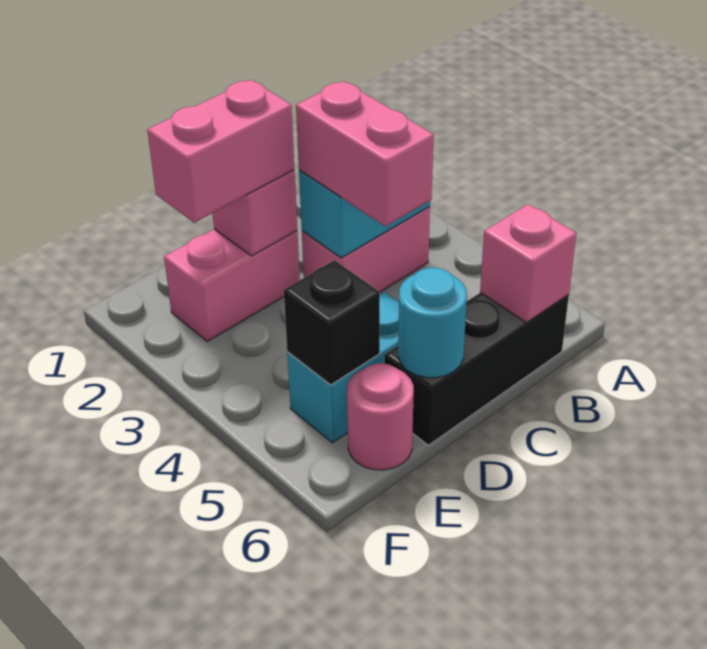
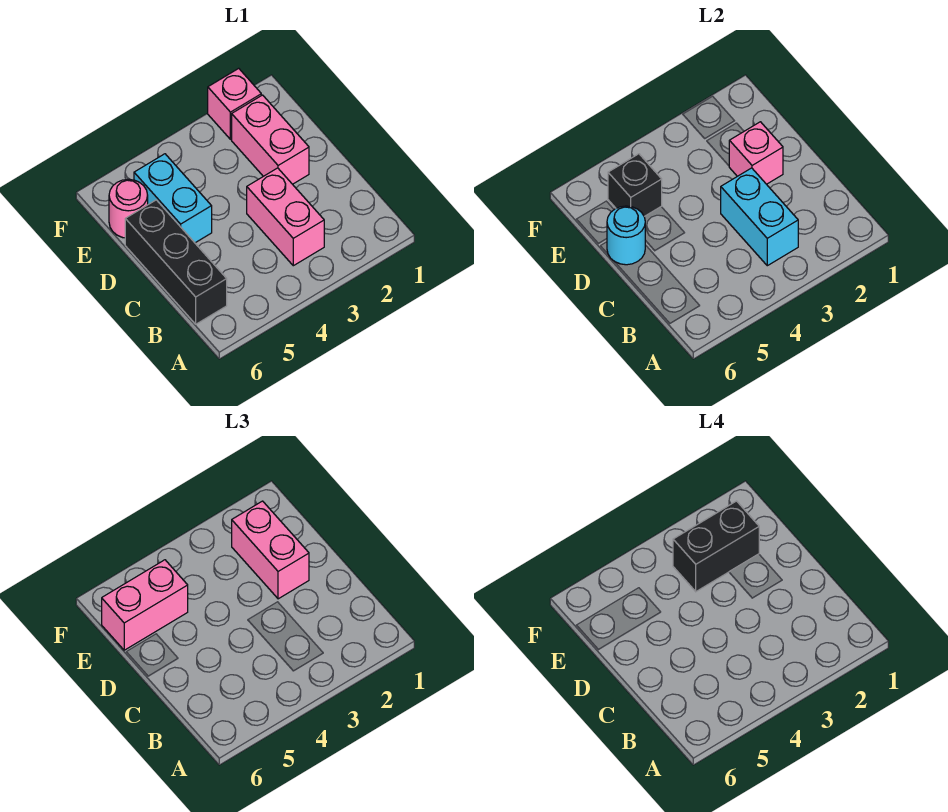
pink 1x1 brick [480,204,576,323] -> pink 1x1 brick moved to [208,68,261,139]
pink 1x2 brick [296,81,434,227] -> pink 1x2 brick moved to [102,560,188,650]
none -> black 1x2 brick [673,501,759,592]

